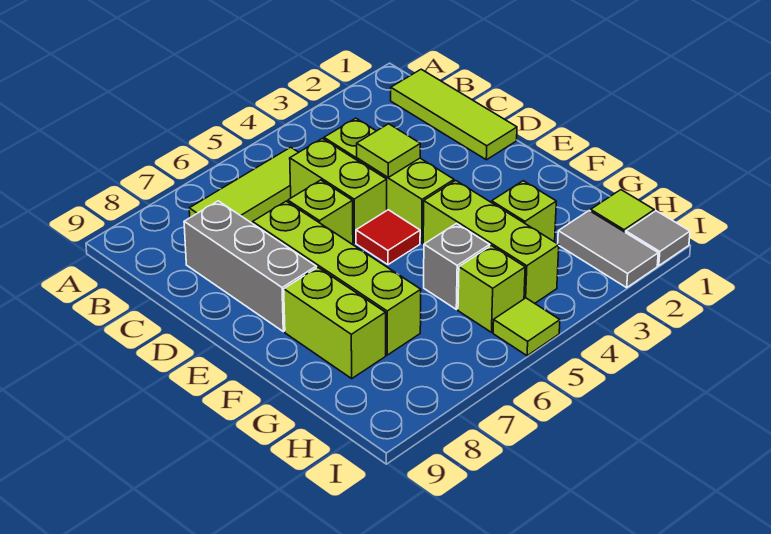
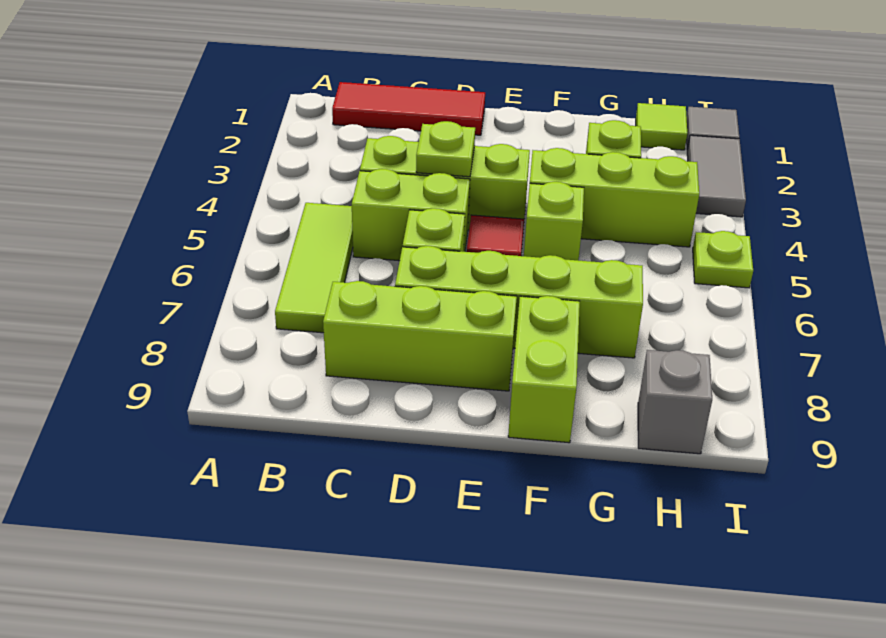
lime 1x3 tile [391,69,517,160] -> red 1x3 tile [332,82,485,135]
grey 1x3 brick [184,201,316,332] -> lime 1x3 brick [323,281,517,391]
lime 1x1 tile [357,124,420,177] -> lime 1x1 plate [416,121,475,177]
lime 1x2 brick [284,268,386,378] -> lime 1x2 brick turned to [508,296,580,443]
grey 1x1 brick [424,224,490,309] -> grey 1x1 brick moved to [638,350,712,454]
grey 1x2 tile [558,211,658,288] -> grey 1x2 tile turned to [687,135,746,217]
lime 1x1 brick [458,246,525,332] -> lime 1x1 brick moved to [524,182,584,260]
lime 1x1 tile [493,298,560,356] -> lime 1x1 plate [693,231,753,288]

